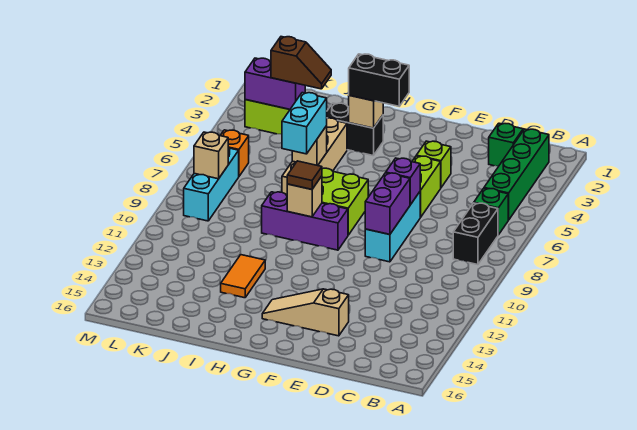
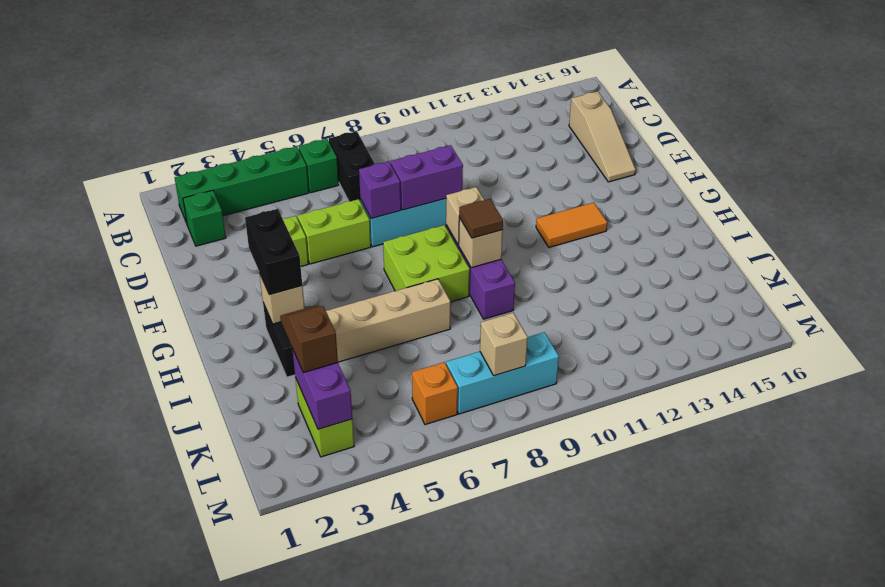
black 1x2 brick [453,203,498,265] -> black 1x2 brick turned to [329,131,375,202]
tan 1x3 slope [262,289,349,336] -> tan 1x3 slope moved to [569,91,636,182]
tan 1x1 brick [292,126,327,166] -> tan 1x1 brick moved to [446,187,484,245]
cyan 1x2 brick [282,93,327,154] -> none
orange 1x2 tile [221,255,265,298] -> orange 1x2 tile moved to [536,203,607,247]

